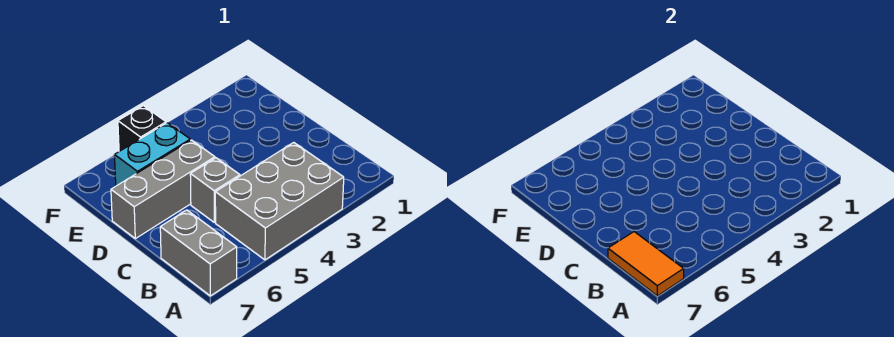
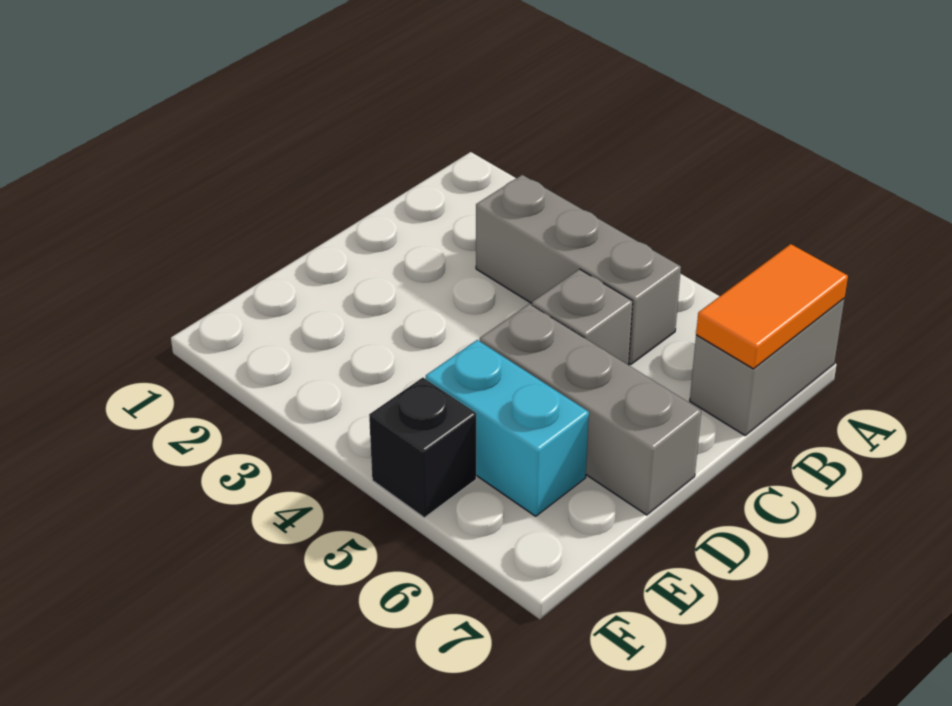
grey 2x3 brick [215,142,344,260] -> grey 1x3 brick [476,175,681,365]

